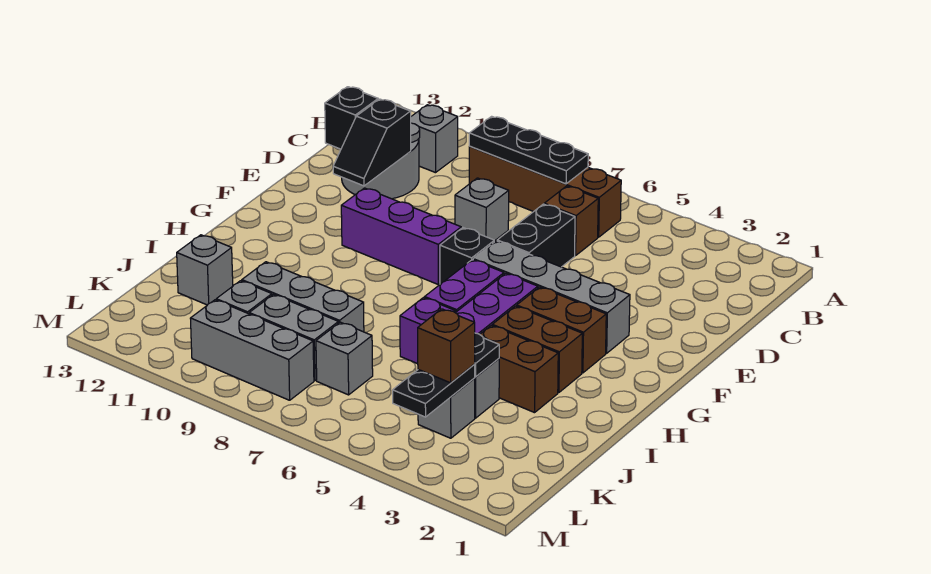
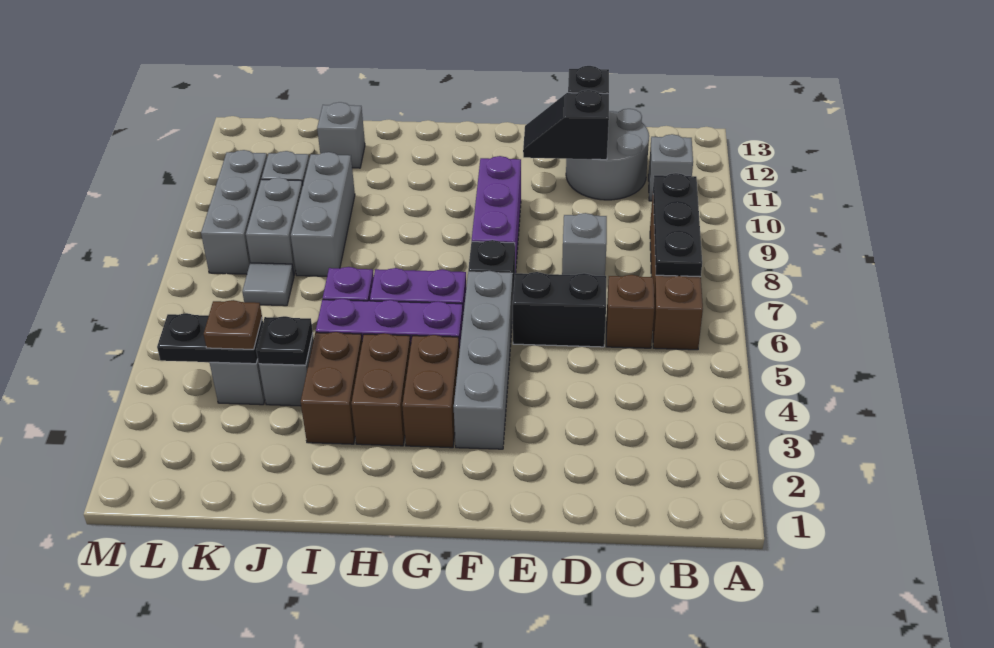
brown 1x1 brick [418,309,475,383] -> brown 1x1 plate [204,300,262,349]
grey 1x1 brick [316,322,373,395] -> grey 1x1 tile [242,263,294,306]

